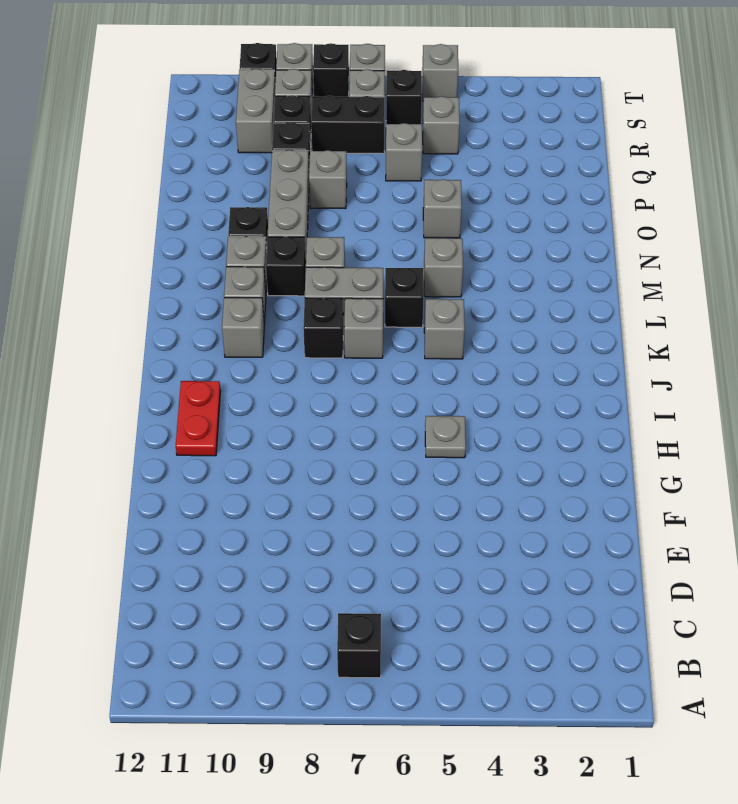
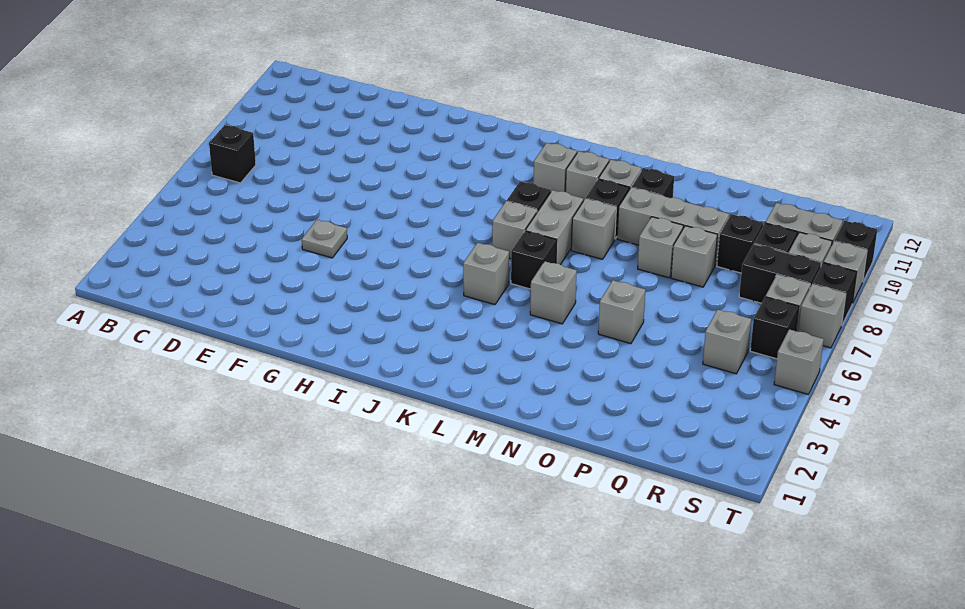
grey 1x1 plate [425,416,466,458] -> grey 1x1 plate moved to [302,220,347,258]
red 1x2 plate [176,381,221,456] -> none
grey 1x1 brick [386,123,422,181] -> grey 1x1 brick moved to [638,217,683,278]
black 1x2 brick [311,96,385,154] -> black 1x2 brick turned to [739,244,821,303]

